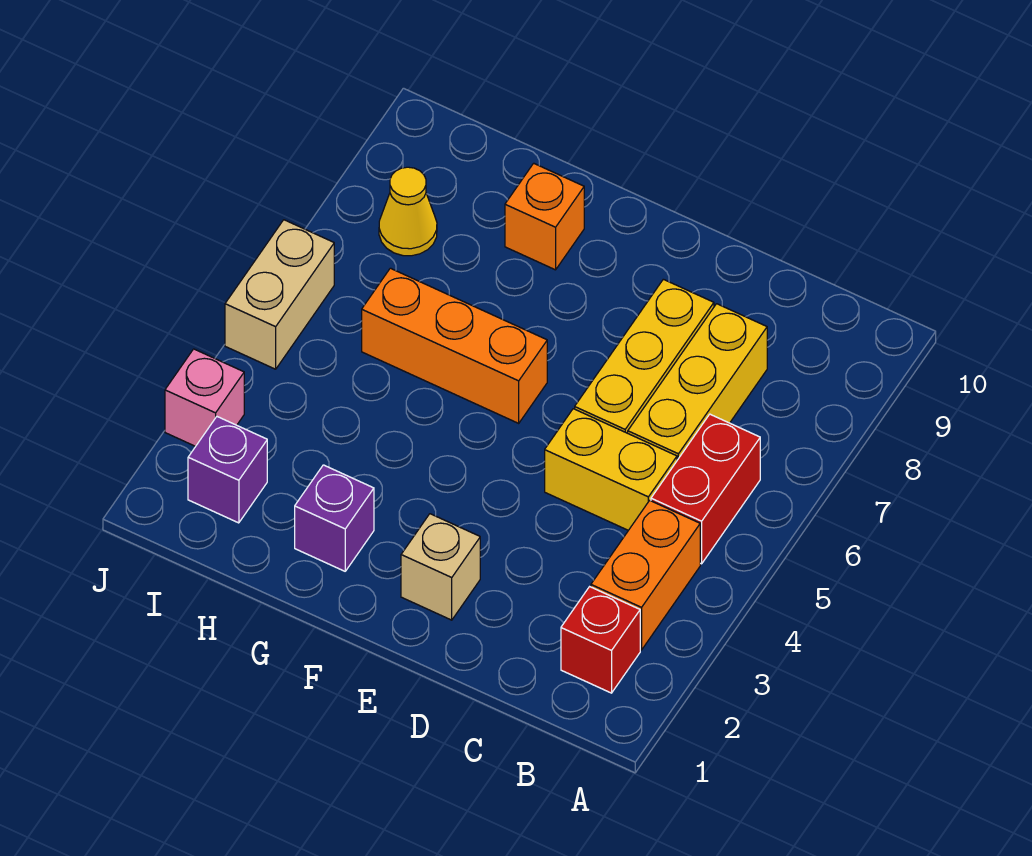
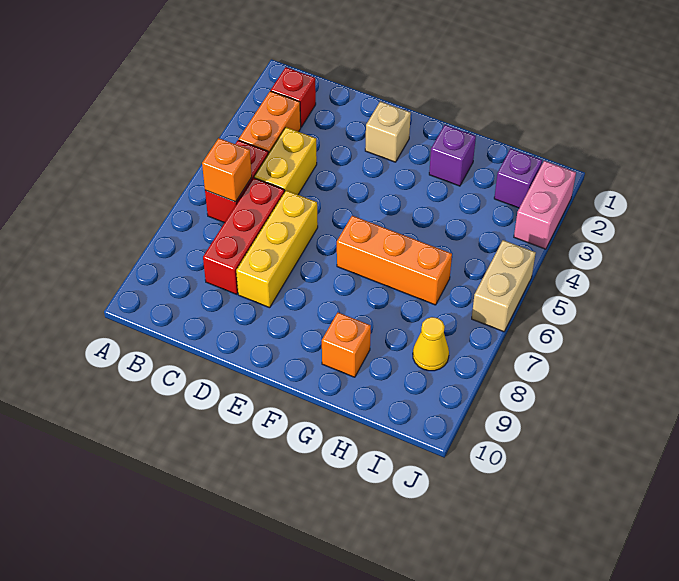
none -> orange 1x1 brick [202,138,252,202]
yellow 1x2 brick [545,409,677,530] -> yellow 1x2 brick turned to [254,127,317,195]
yellow 1x3 brick [628,304,767,460] -> red 1x3 brick [203,178,284,294]
pink 1x1 brick [165,349,244,446] -> pink 1x2 brick [514,161,576,249]

